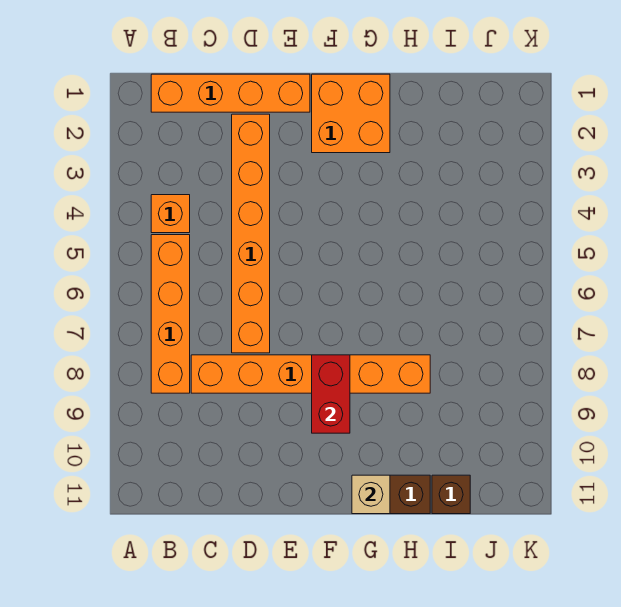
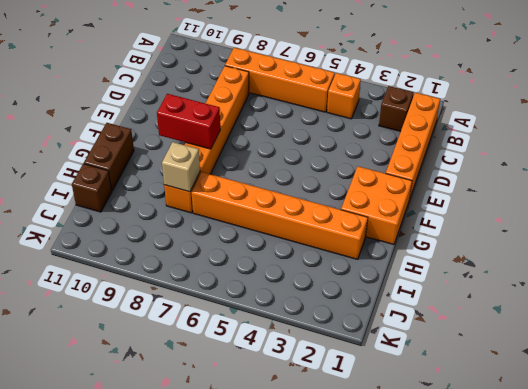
none -> brown 1x1 brick [379,86,414,132]
orange 1x6 brick [232,114,270,353] -> orange 1x6 brick moved to [192,172,368,259]
tan 1x1 brick [352,475,390,514] -> tan 1x1 brick moved to [162,142,200,192]

